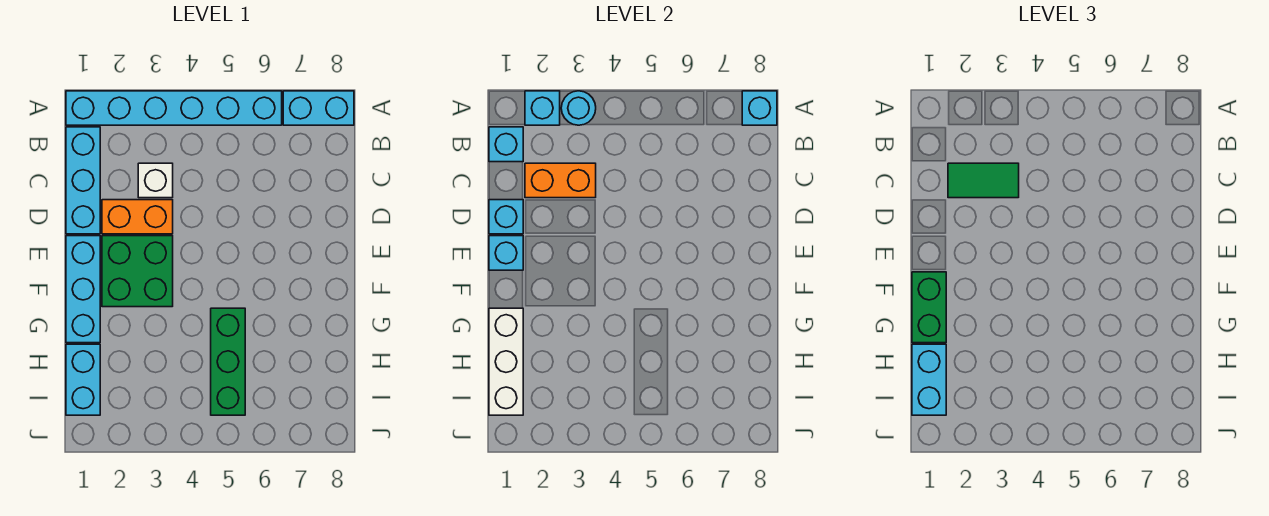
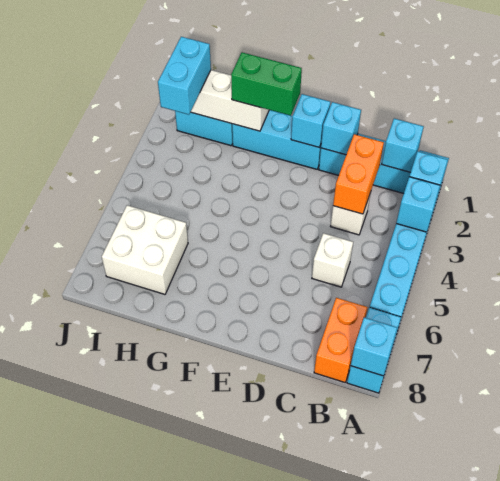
cyan 1x1 round brick [561,91,596,125] -> cyan 1x1 brick [396,177,440,232]
green 1x2 tile [948,163,1019,198] -> none
none -> white 1x1 brick [312,233,353,287]
orange 1x2 brick [102,200,173,234] -> orange 1x2 brick moved to [314,298,368,382]
green 2x2 brick [102,236,173,307] -> none
green 1x3 brick [211,308,245,415] -> none
cyan 1x2 brick [912,344,946,415] -> cyan 1x2 brick turned to [158,37,211,115]
none -> white 2x2 brick [102,205,188,294]

